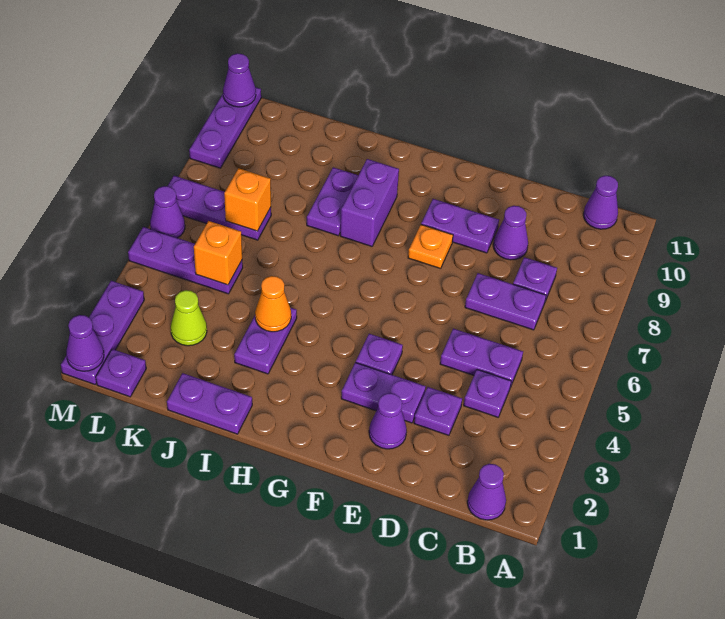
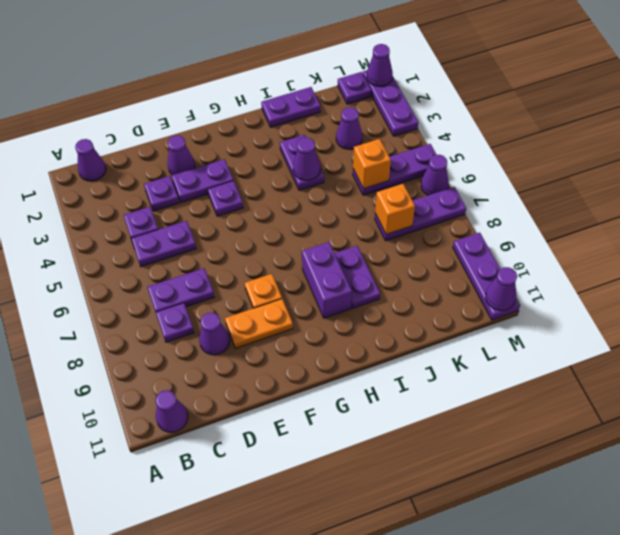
purple 1x2 plate [421,199,499,253] -> orange 1x2 plate [225,299,293,349]
orange 1x1 cone [255,276,291,332] -> purple 1x1 cone [293,138,320,180]
lime 1x1 cone [171,290,207,346] -> purple 1x1 cone [336,107,363,149]

